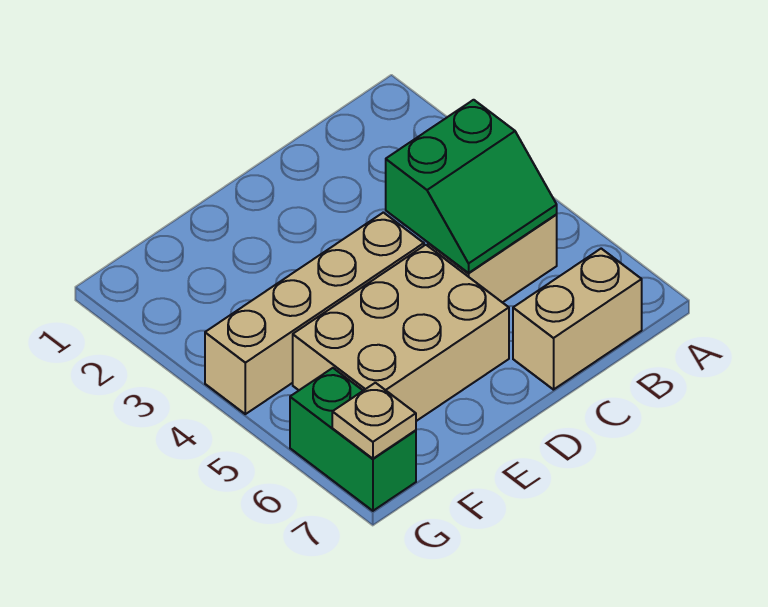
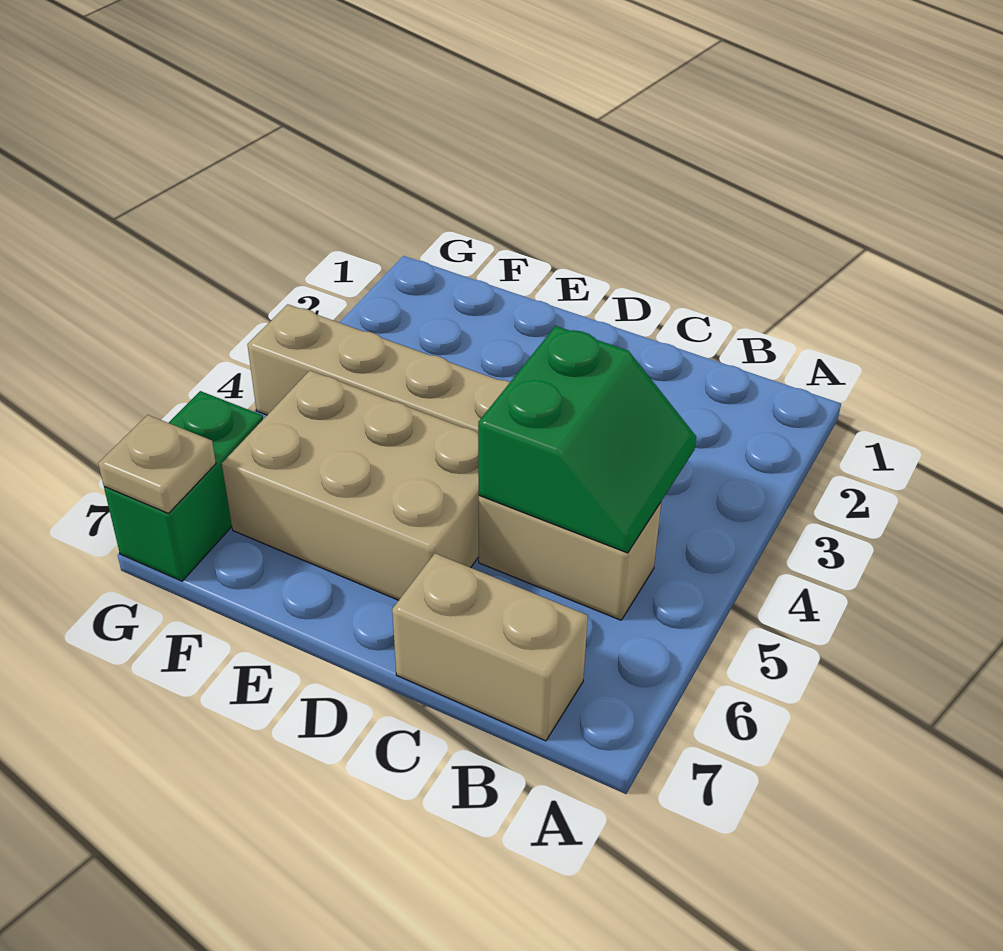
green 2x2 slope [386,100,557,273] -> green 2x2 slope turned to [478,326,696,553]

